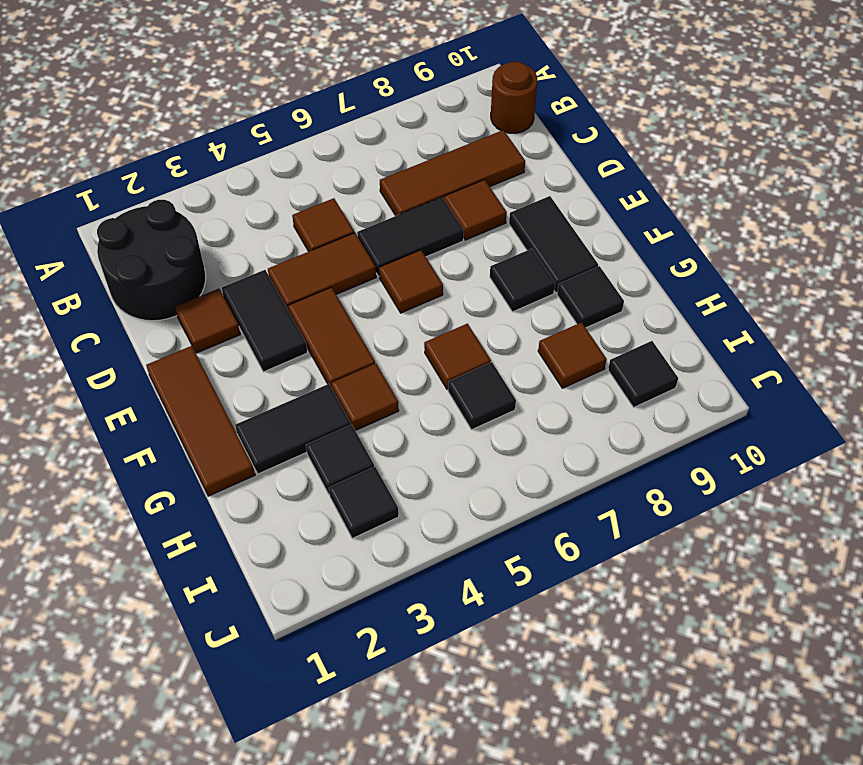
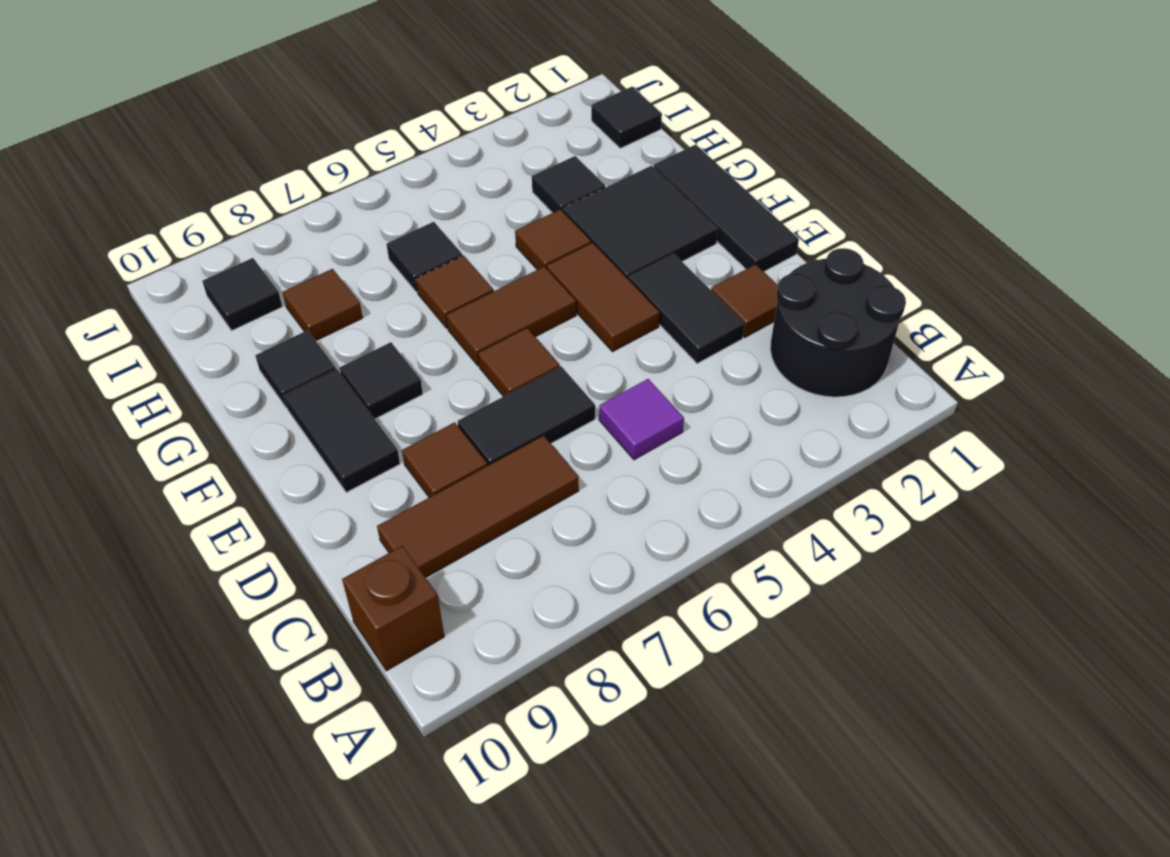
brown 1x1 round brick [491,62,537,133] -> brown 1x1 brick [342,546,444,671]
brown 1x1 tile [292,198,354,252] -> purple 1x1 tile [599,379,684,460]
brown 1x2 tile [268,233,376,311] -> brown 1x2 tile moved to [446,267,576,366]
brown 1x3 tile [146,346,255,496] -> black 1x3 tile [654,145,799,272]
black 1x2 tile [235,384,351,474] -> black 2x2 tile [563,166,718,280]
black 1x1 tile [329,467,399,539] -> black 1x1 tile moved to [591,86,662,148]

